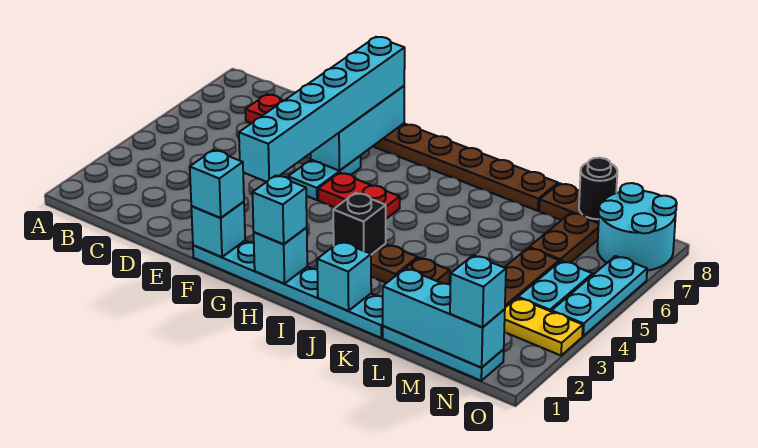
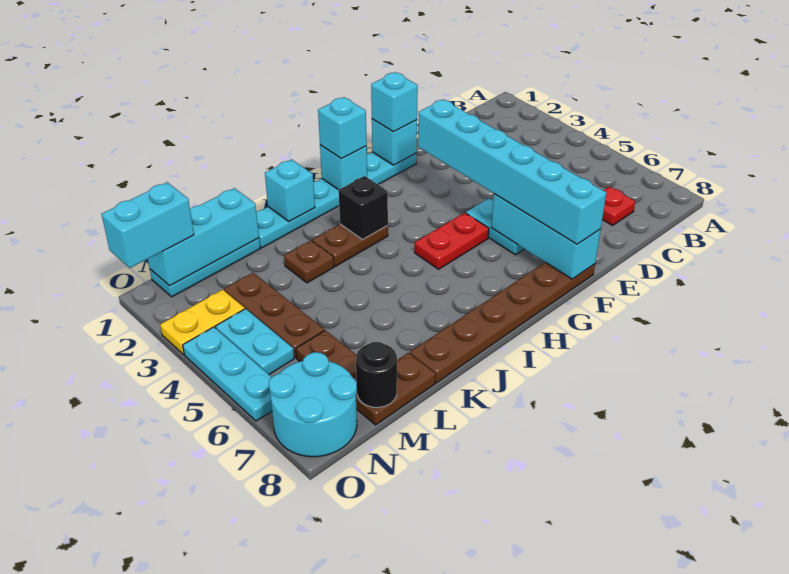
cyan 1x1 brick [450,255,506,327] -> cyan 1x2 brick [102,182,194,268]

